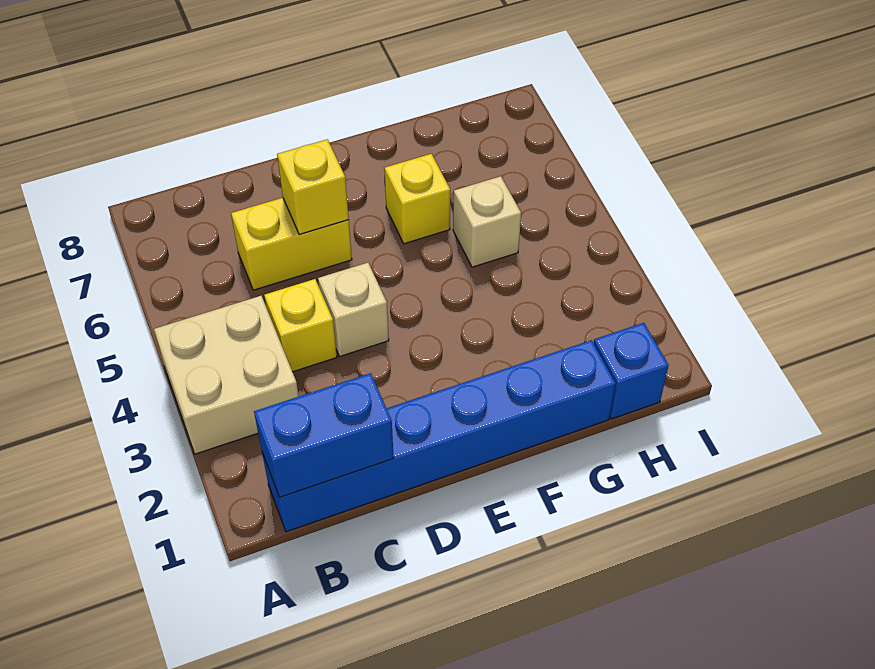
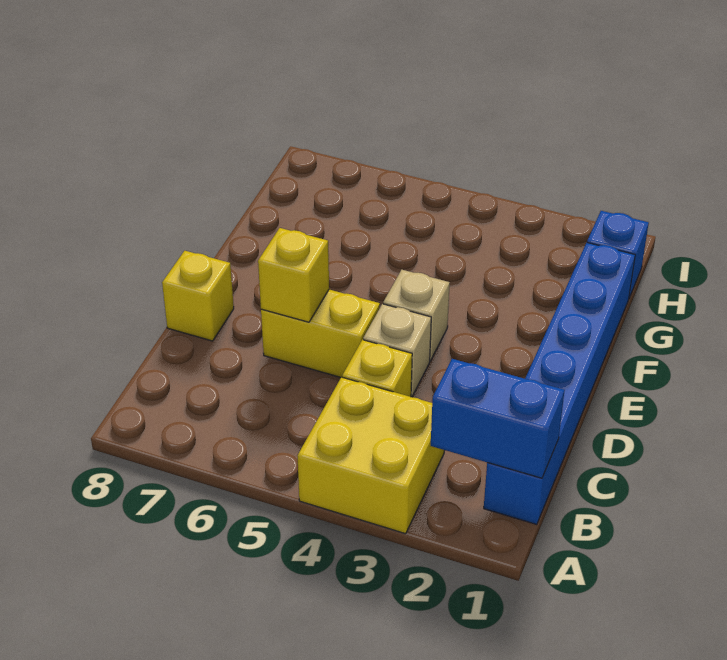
tan 2x2 brick [154,296,299,454] -> yellow 2x2 brick [297,377,445,534]
blue 1x2 brick [254,373,394,497] -> blue 1x2 brick turned to [431,359,565,478]
yellow 1x2 brick [231,198,352,290] -> yellow 1x2 brick turned to [261,290,380,377]
yellow 1x1 brick [384,154,450,244] -> yellow 1x1 brick moved to [162,251,234,341]
tan 1x1 brick [453,176,521,267] -> tan 1x1 brick moved to [383,270,450,361]

